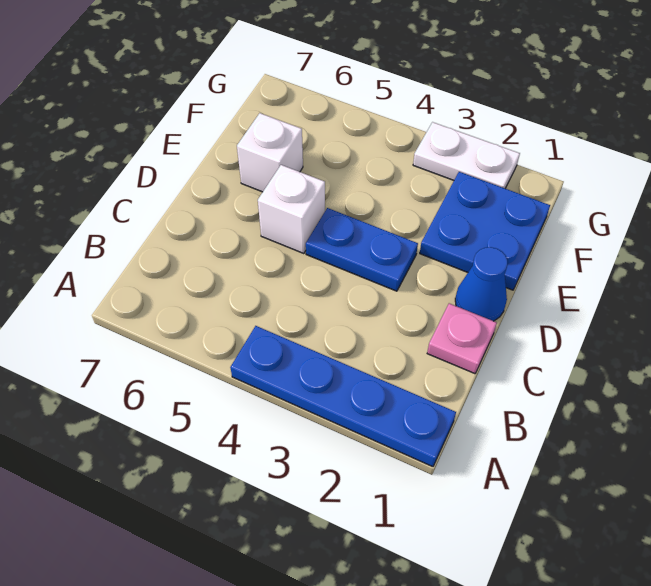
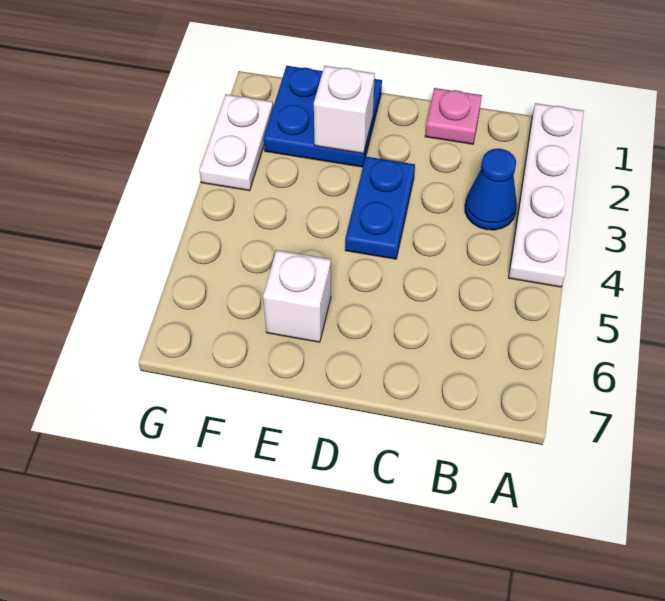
blue 1x4 plate [230,326,456,467] -> white 1x4 plate [509,103,584,287]
blue 1x1 cone [455,247,508,321] -> blue 1x1 cone moved to [465,149,517,230]
white 1x1 brick [258,165,325,254] -> white 1x1 brick moved to [314,66,375,154]

